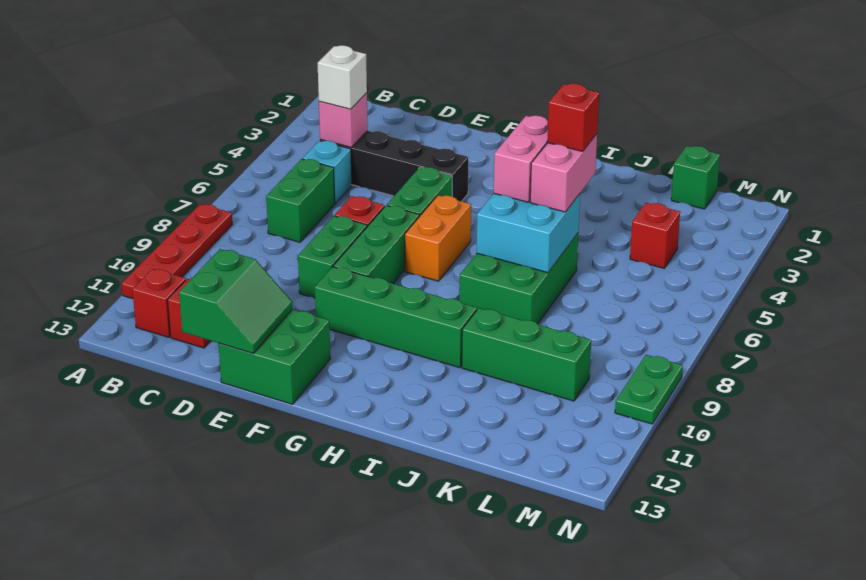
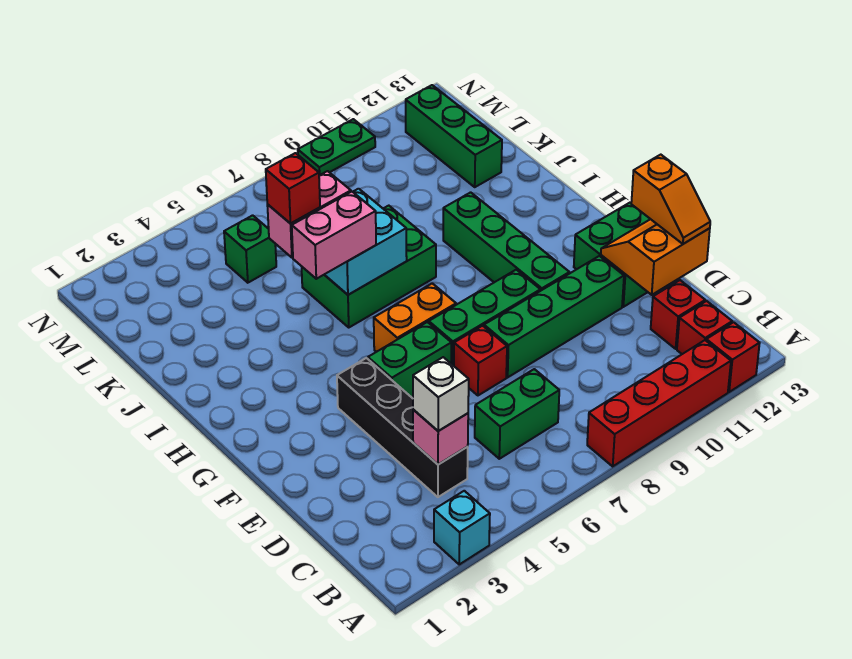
red 1x4 plate [122,204,232,299] -> red 1x4 brick [587,340,731,466]
cyan 1x1 brick [303,141,352,203] -> cyan 1x1 brick moved to [434,491,490,564]
green 2x2 slope [179,249,293,353] -> orange 2x2 slope [601,219,710,295]
none -> orange 1x2 slope [631,155,710,244]
green 1x2 brick [298,216,367,298] -> green 1x4 brick [484,256,624,377]
green 1x3 brick [462,308,591,401] -> green 1x3 brick moved to [406,85,502,187]
green 1x1 brick [671,146,720,209] -> green 1x1 brick moved to [224,215,276,283]
red 1x1 brick [630,203,680,268] -> red 1x1 brick moved to [706,322,760,392]

